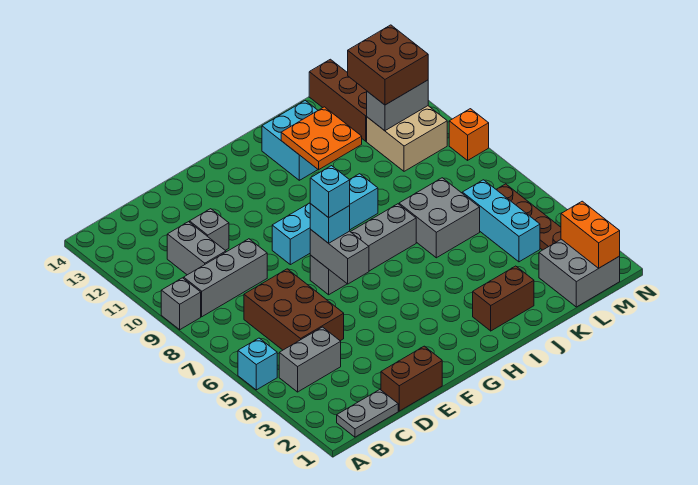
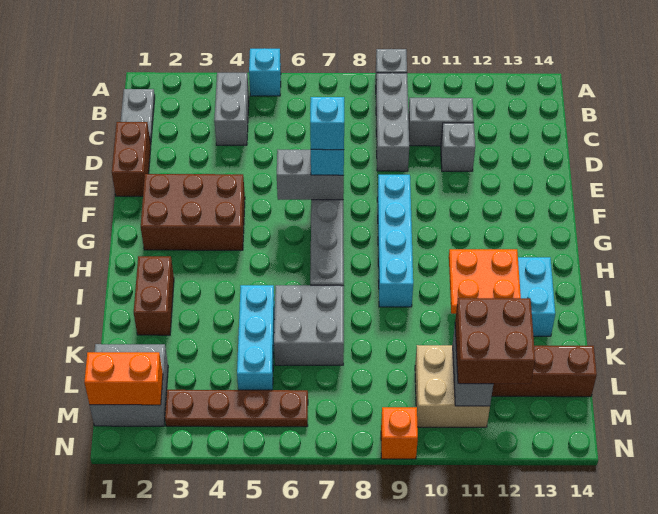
brown 2x3 brick [244,269,344,350] -> brown 2x3 brick moved to [141,174,245,250]
cyan 1x3 brick [462,180,540,262] -> cyan 1x3 brick turned to [237,285,275,390]

